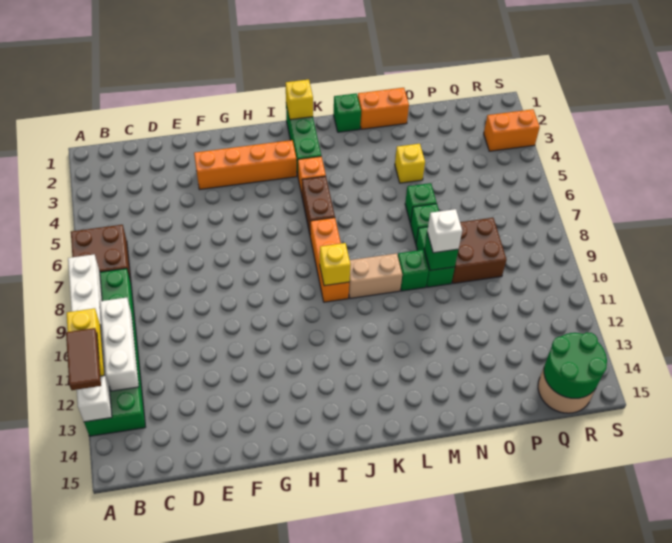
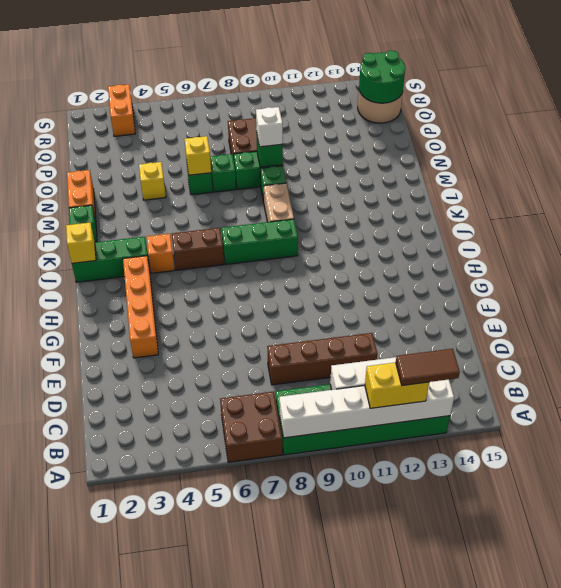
none -> brown 1x4 brick [267,333,377,385]
orange 1x3 brick [310,218,349,302] -> green 1x3 brick [221,219,298,264]
yellow 1x1 brick [320,243,350,286] -> yellow 1x1 brick moved to [184,136,211,175]

